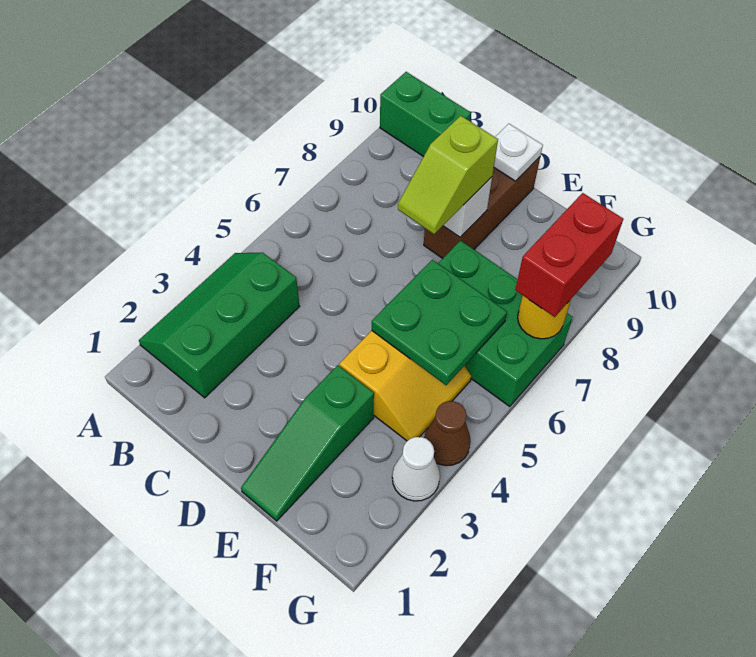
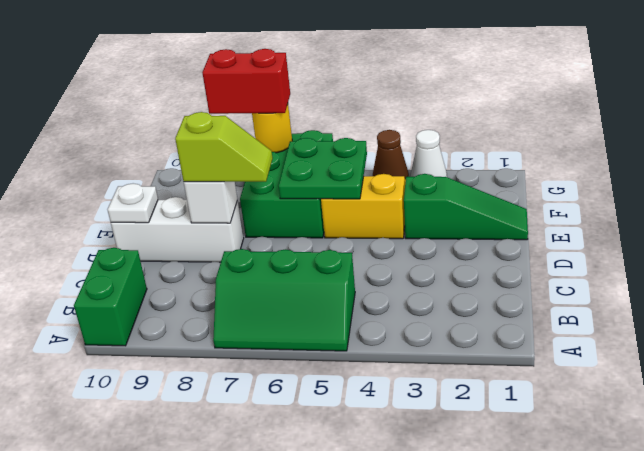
green 2x3 slope [139,252,300,398] -> green 2x3 slope moved to [213,249,355,351]
brown 1x3 brick [424,157,540,258] -> white 1x3 brick [111,197,244,263]

